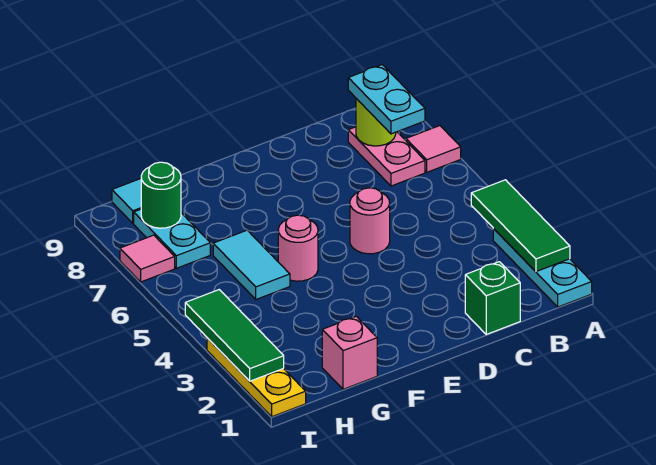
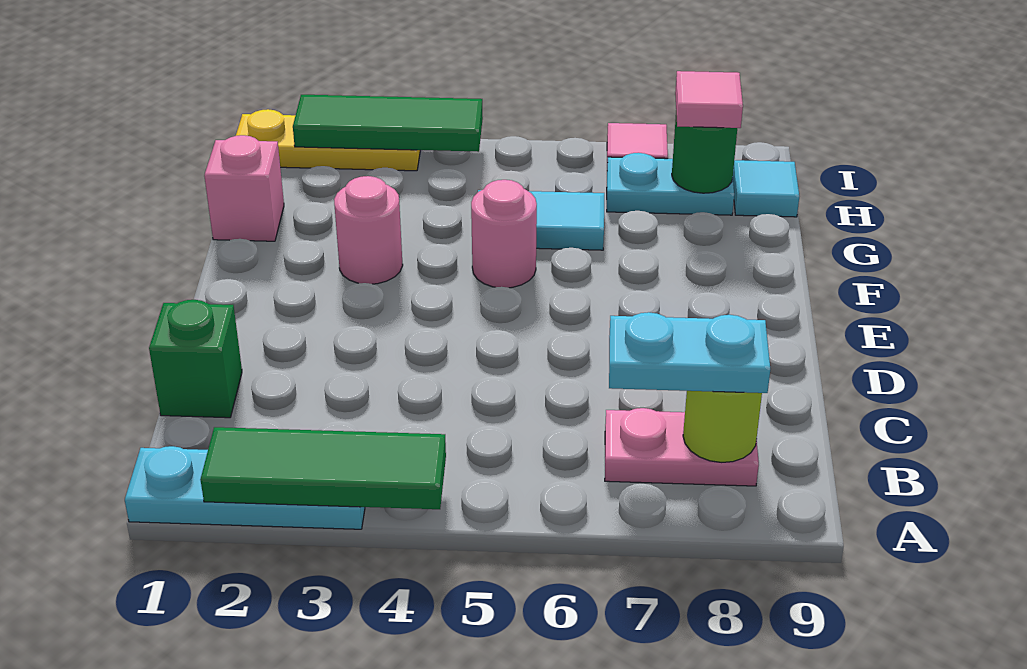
pink 1x1 tile [406,126,461,172] -> pink 1x1 tile moved to [675,71,743,128]
pink 1x1 round brick [350,188,390,254] -> pink 1x1 round brick moved to [334,176,403,284]

